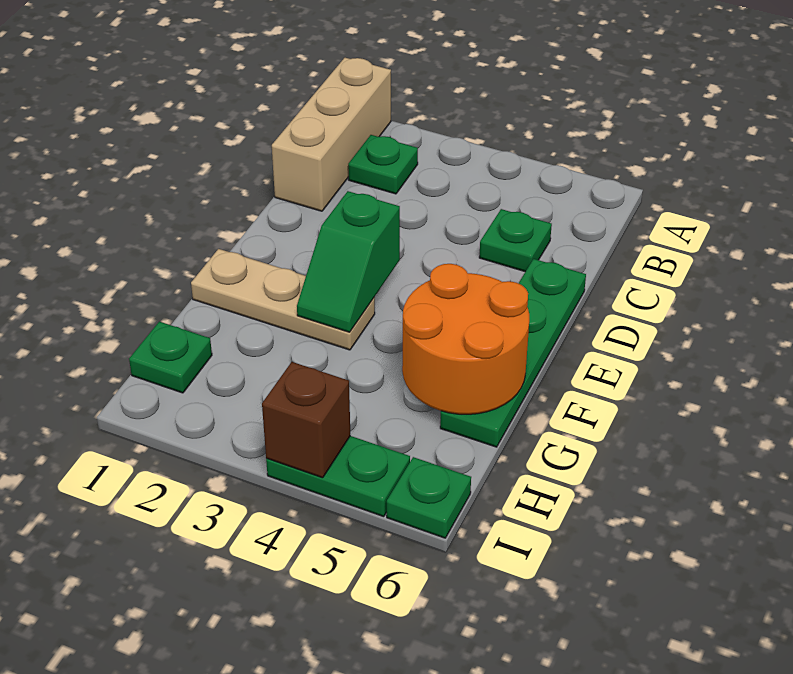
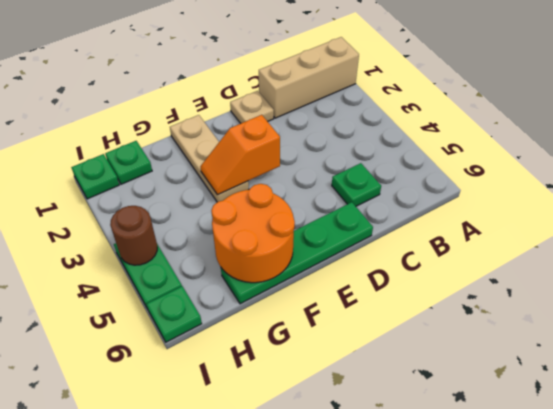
green 1x1 plate [348,135,418,194] -> green 1x1 plate moved to [71,154,119,199]
none -> tan 1x1 plate [230,91,274,123]
green 1x2 slope [297,191,400,332] -> orange 1x2 slope [201,115,280,195]
brown 1x1 brick [262,362,350,478] -> brown 1x1 round brick [110,206,157,265]

